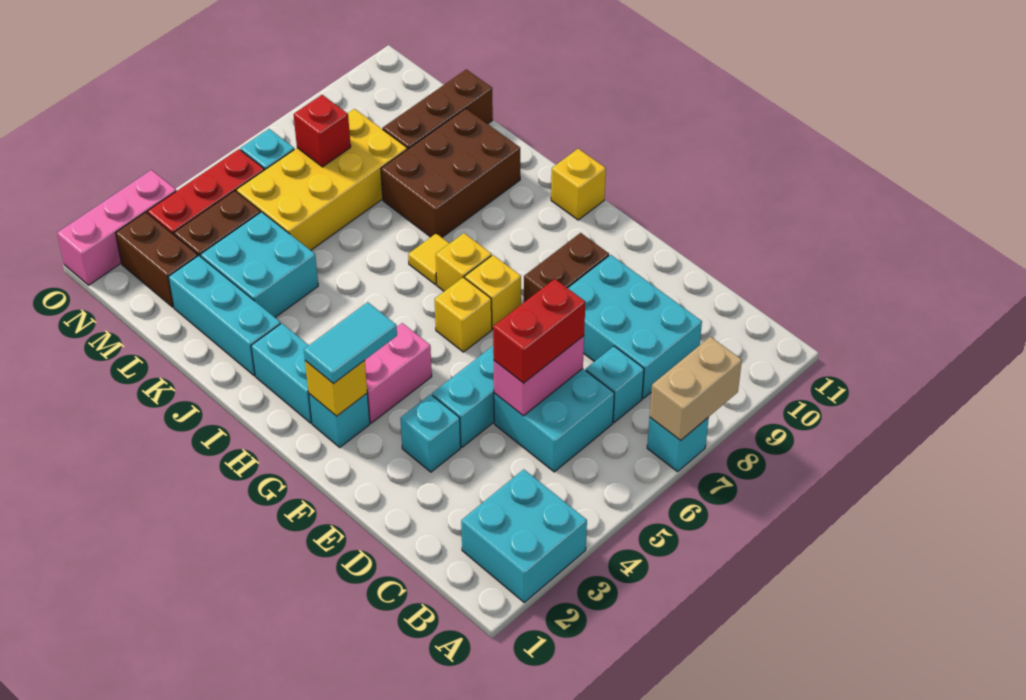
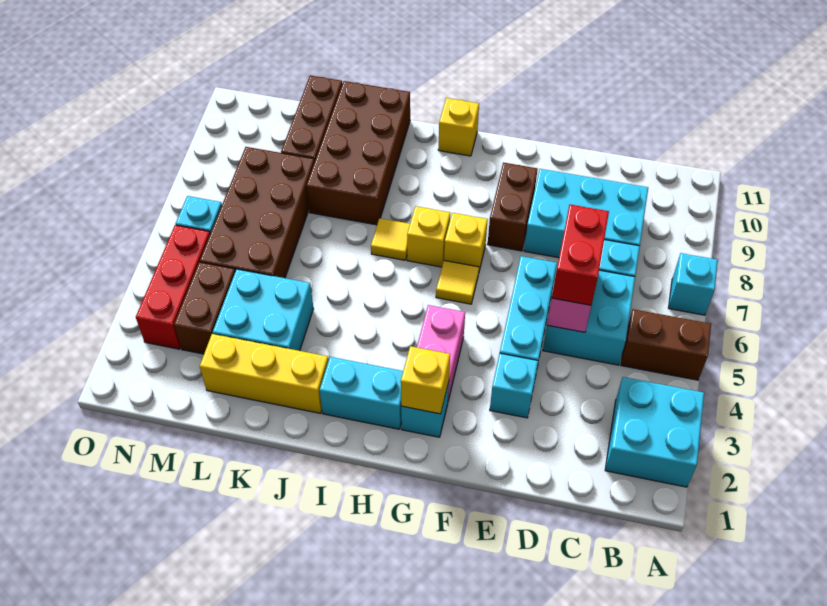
tan 1x2 brick [650,337,742,441] -> none
cyan 1x2 tile [304,302,397,384] -> none
yellow 1x1 brick [435,277,492,352] -> yellow 1x1 tile [436,261,479,304]
cyan 1x3 brick [168,256,281,376] -> yellow 1x3 brick [200,334,328,413]
brown 2x3 brick [381,109,520,237] -> brown 2x4 brick [306,81,410,225]
yellow 2x4 brick [236,109,407,250] -> brown 2x4 brick [200,147,315,278]
brown 1x2 brick [116,212,198,307] -> brown 1x2 brick moved to [621,309,711,380]
red 1x1 brick [293,95,351,167] -> none
pink 1x3 brick [57,170,176,285] -> none

